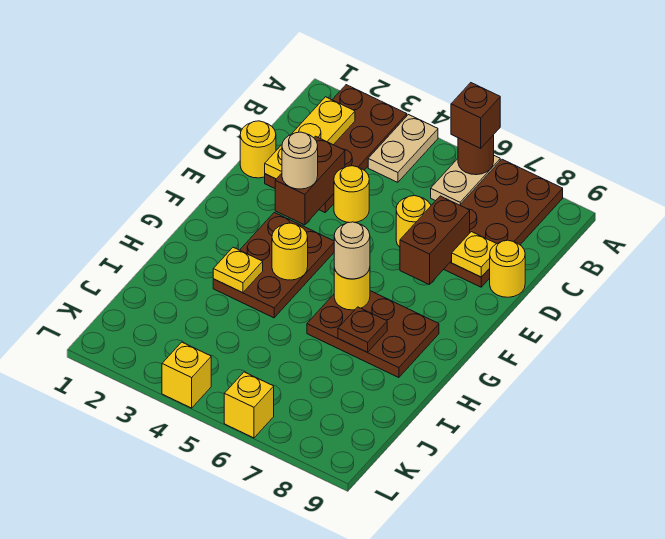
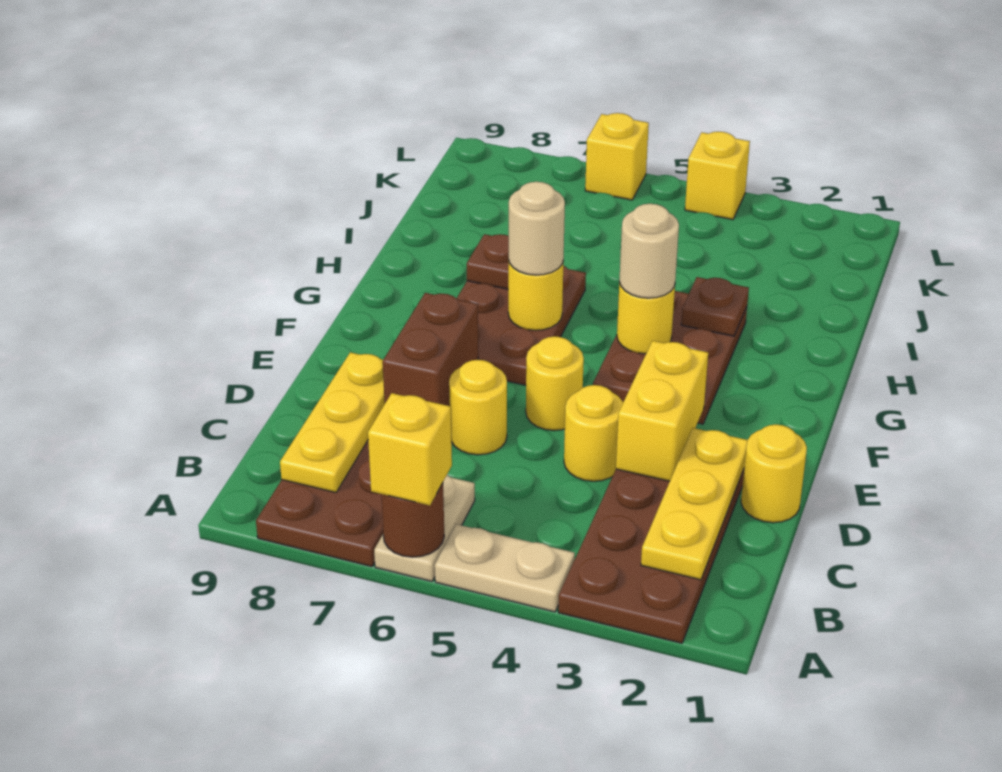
tan 1x2 plate [368,115,438,182] -> tan 1x2 plate turned to [435,524,575,612]
brown 1x1 brick [451,83,500,148] -> yellow 1x1 brick [368,393,452,506]
brown 1x2 brick [275,136,345,225] -> yellow 1x2 brick [616,341,708,481]
yellow 1x1 plate [452,232,496,277] -> yellow 1x3 plate [280,352,385,493]
yellow 1x1 round brick [489,240,525,297] -> yellow 1x1 round brick moved to [526,336,584,431]
tan 1x1 round brick [282,132,318,189] -> tan 1x1 round brick moved to [619,204,679,298]
brown 2x3 plate [307,291,439,378] -> brown 2x3 plate turned to [457,265,586,385]
yellow 1x1 plate [213,247,263,293] -> brown 1x1 plate [681,277,749,336]

